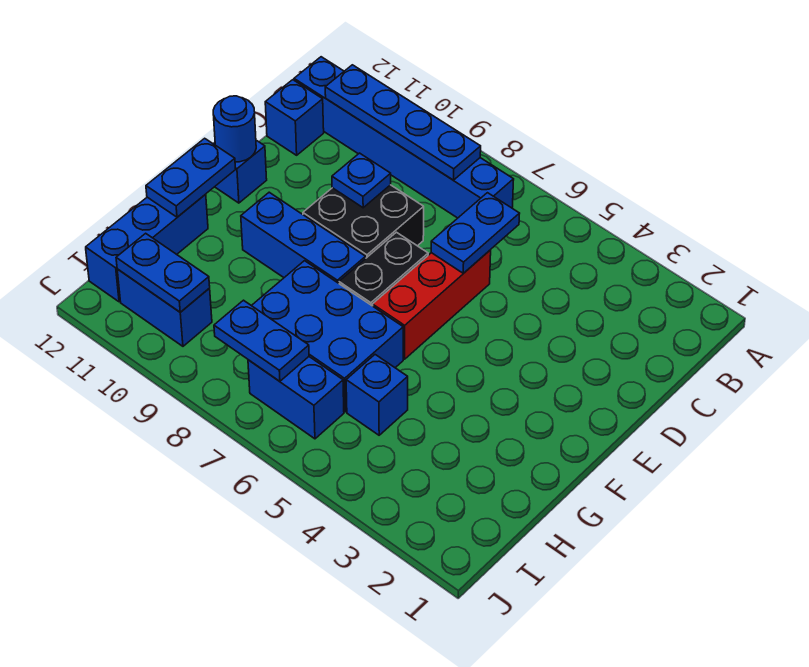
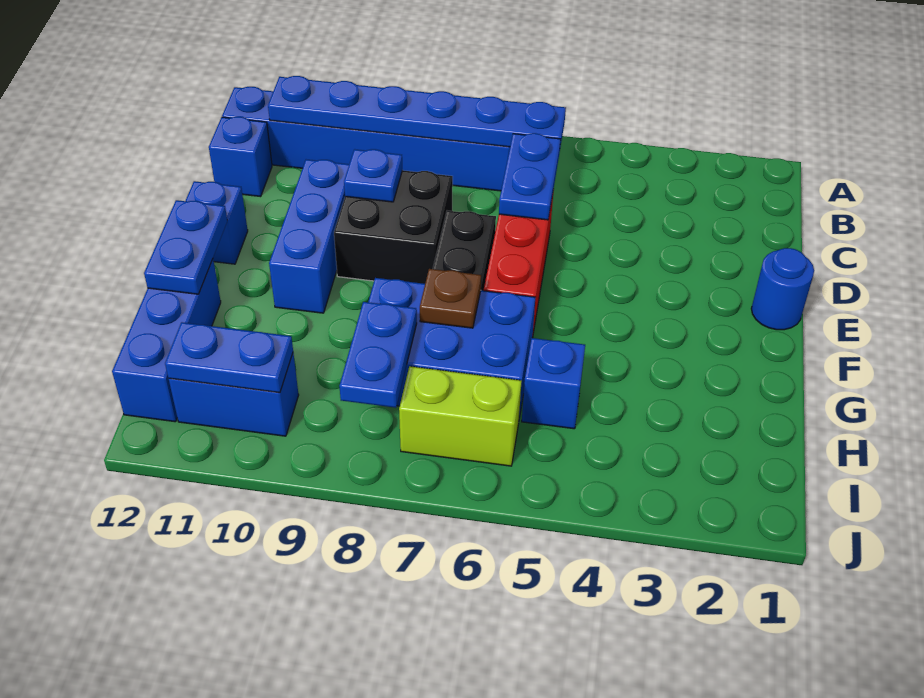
blue 1x4 plate [325,65,481,180] -> blue 1x6 plate [268,76,566,147]
blue 1x1 round brick [213,96,256,162] -> blue 1x1 round brick moved to [751,248,814,330]
blue 1x3 brick [241,192,366,283] -> blue 1x3 brick turned to [269,160,349,313]
none -> brown 1x1 plate [420,269,481,328]
blue 1x2 brick [248,357,344,439] -> lime 1x2 brick [399,366,522,466]
blue 1x2 plate [214,300,309,381] -> blue 1x2 plate turned to [340,302,417,408]

